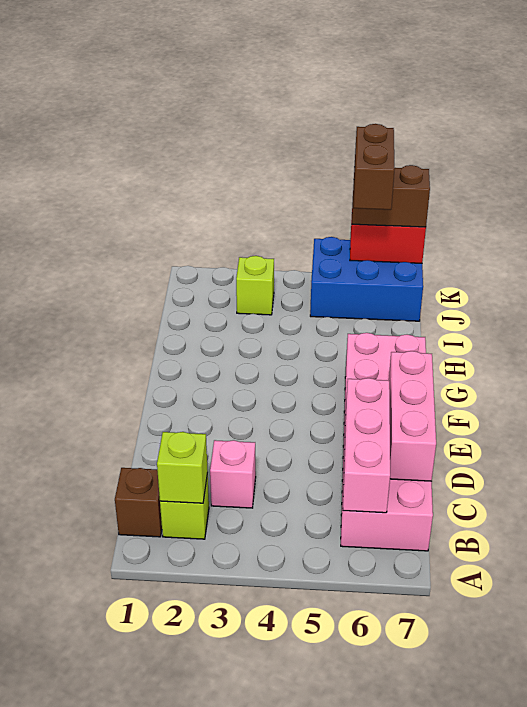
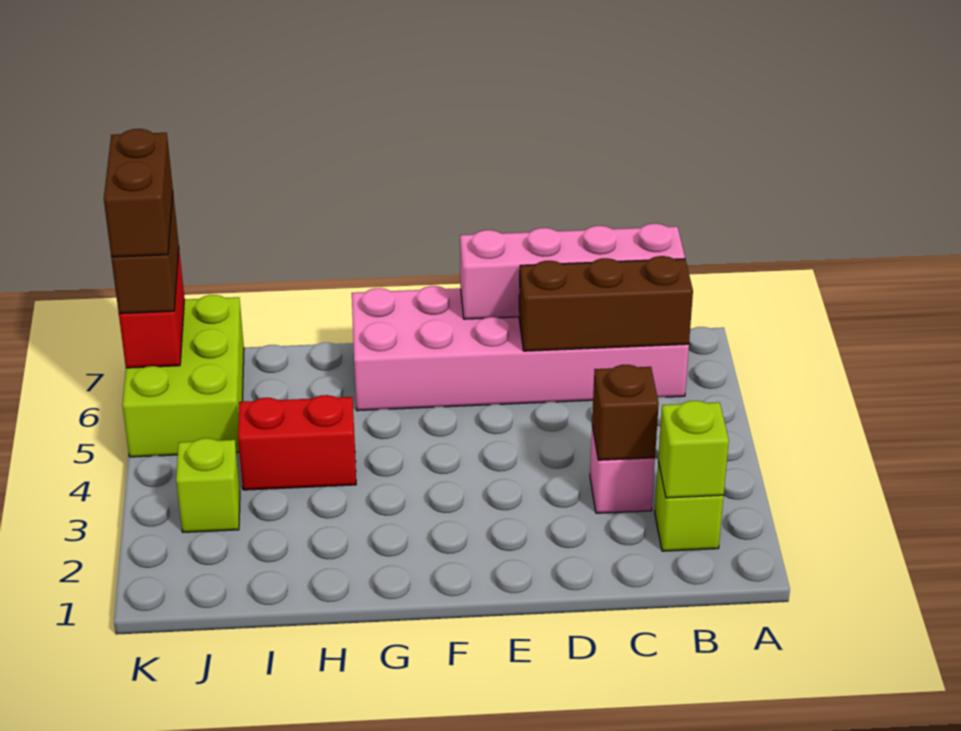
brown 1x1 brick [115,468,162,537] -> brown 1x1 brick moved to [592,365,659,460]
pink 1x3 brick [343,378,390,513] -> brown 1x3 brick [519,256,693,351]
pink 1x3 brick [389,351,436,481] -> pink 1x4 brick [460,223,685,319]
none -> red 1x2 brick [238,395,356,490]
blue 2x3 brick [310,237,423,321] -> lime 2x3 brick [122,295,244,457]
brown 1x2 brick [353,124,395,210] -> brown 1x2 brick turned to [104,129,173,257]

